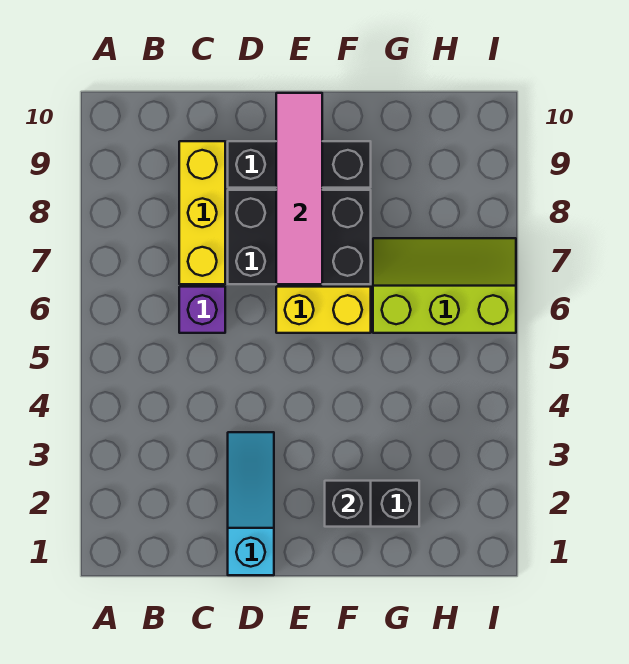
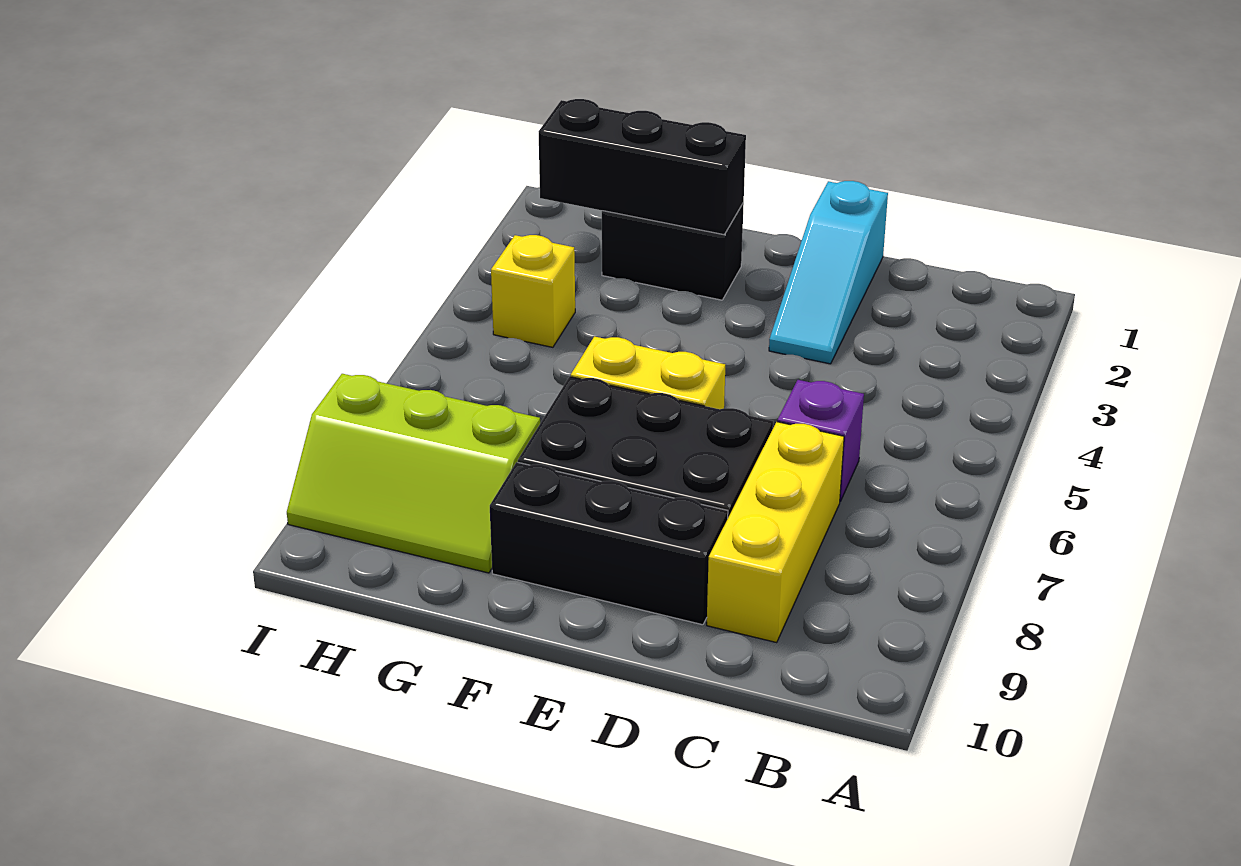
pink 1x4 tile [276,93,322,284] -> none
black 1x1 brick [325,481,371,527] -> black 1x3 brick [539,99,746,235]
lime 2x3 slope [373,238,516,333] -> lime 2x3 slope moved to [287,374,540,573]
none -> yellow 1x1 brick [491,235,575,347]

